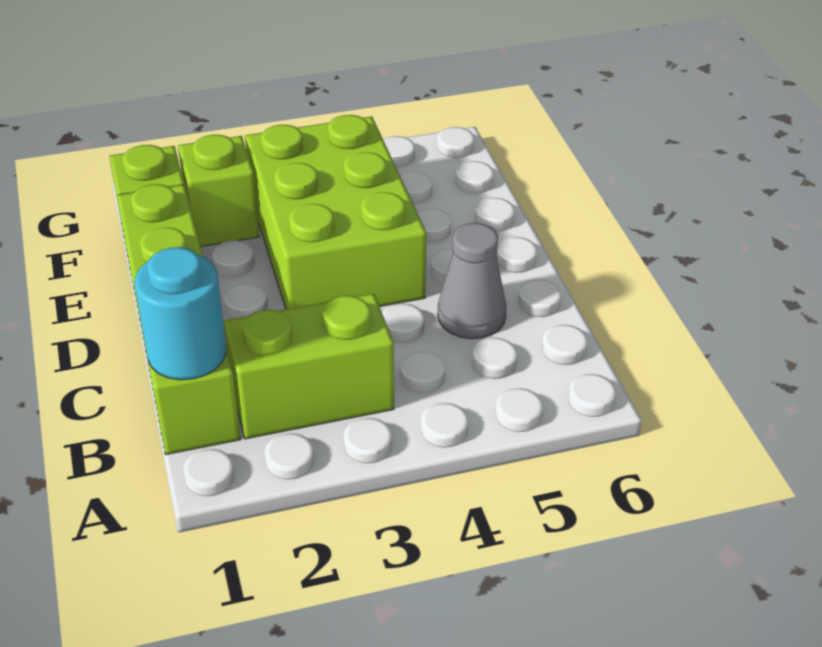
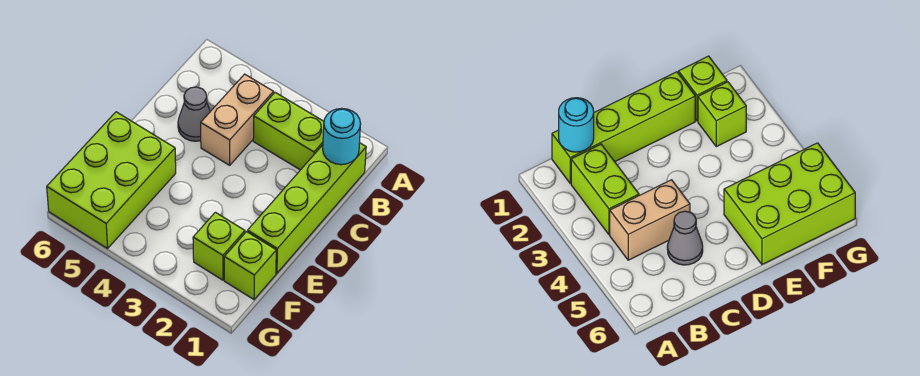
none -> tan 1x2 brick [201,74,274,165]
lime 2x3 brick [245,115,426,309] -> lime 2x3 brick moved to [47,112,176,248]

